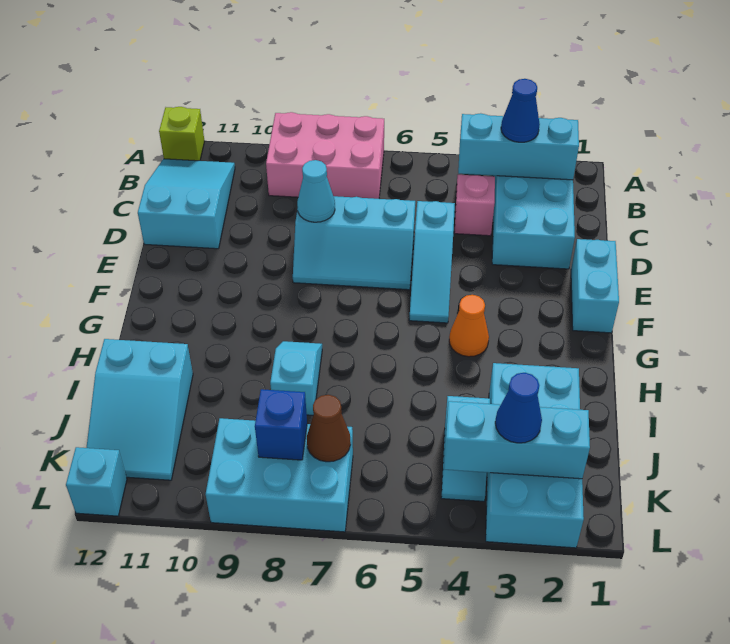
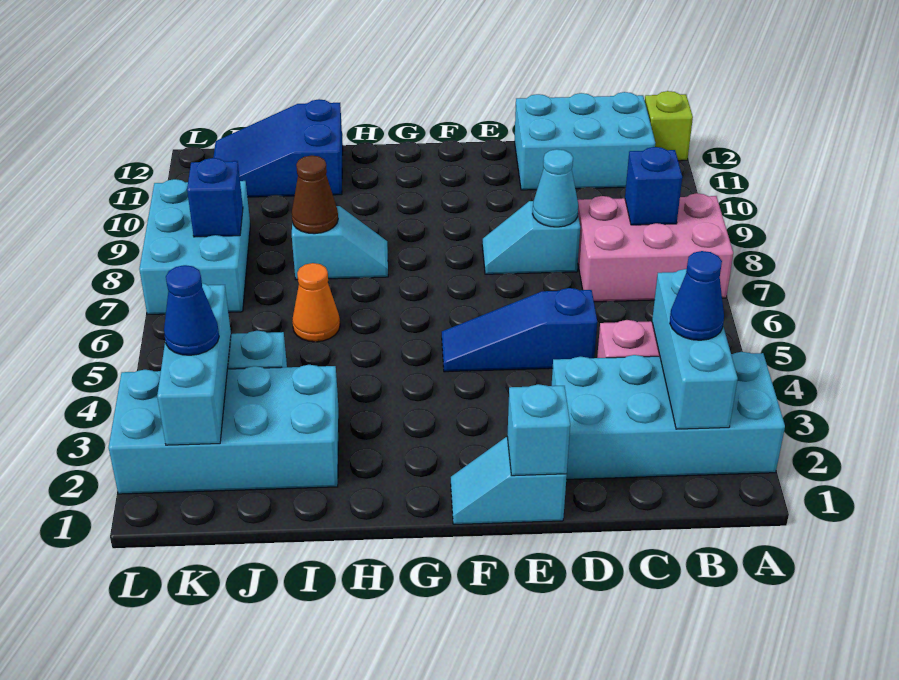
pink 2x3 brick [266,112,384,199] -> pink 2x3 brick turned to [578,193,733,302]
none -> blue 1x1 brick [625,147,682,225]
cyan 2x3 slope [138,159,235,249] -> cyan 2x3 brick [515,92,655,190]
cyan 1x3 slope [409,201,455,323] -> blue 1x3 slope [442,288,597,372]
cyan 2x3 slope [293,196,415,290] -> cyan 1x2 slope [482,201,580,274]
cyan 1x2 brick [571,239,619,333] -> cyan 1x2 slope [451,437,567,524]
orange 1x1 cone [449,295,489,357] -> orange 1x1 cone moved to [292,263,340,342]
cyan 2x3 slope [87,339,193,480] -> blue 2x3 slope [213,99,343,197]
brown 1x1 cone [307,395,351,462] -> brown 1x1 cone moved to [292,156,338,234]
cyan 1x1 brick [66,447,127,516] -> cyan 1x1 brick moved to [507,384,570,476]

